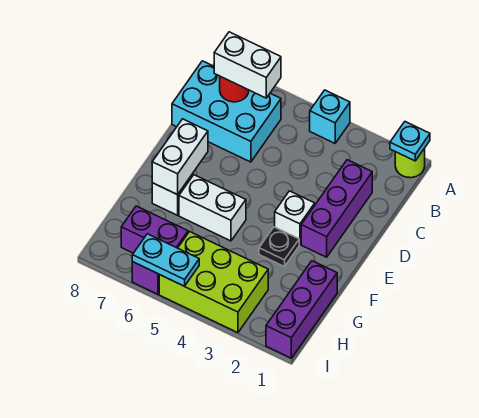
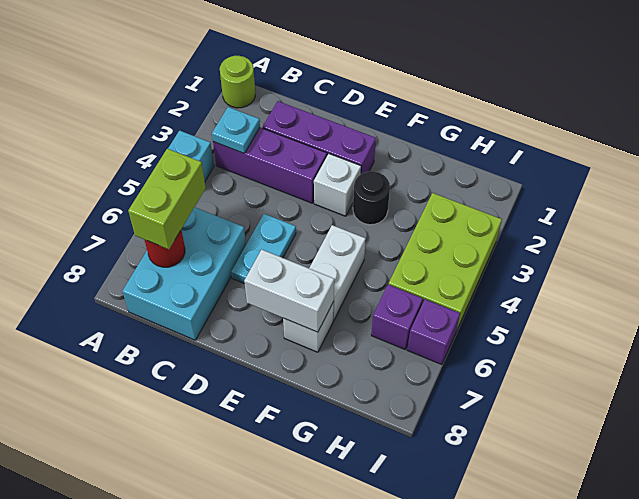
cyan 1x1 plate [390,122,430,161] -> cyan 1x1 plate moved to [212,107,260,153]
white 1x2 brick [214,32,281,98] -> lime 1x2 brick [128,149,206,249]
black 1x1 plate [259,227,299,267] -> black 1x1 round brick [353,171,390,225]
purple 1x3 brick [266,261,337,358] -> purple 1x3 brick moved to [213,128,327,203]
purple 1x2 brick [121,206,188,253] -> purple 1x1 brick [371,285,423,349]
cyan 1x2 plate [132,234,199,286] -> cyan 1x2 plate moved to [231,214,296,284]

